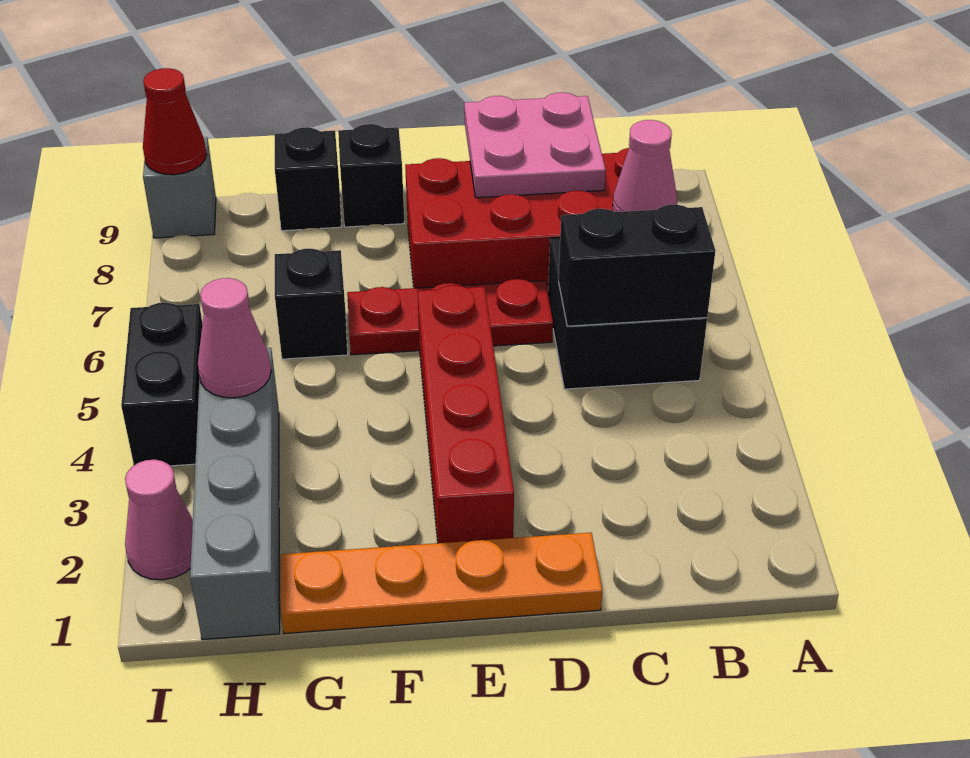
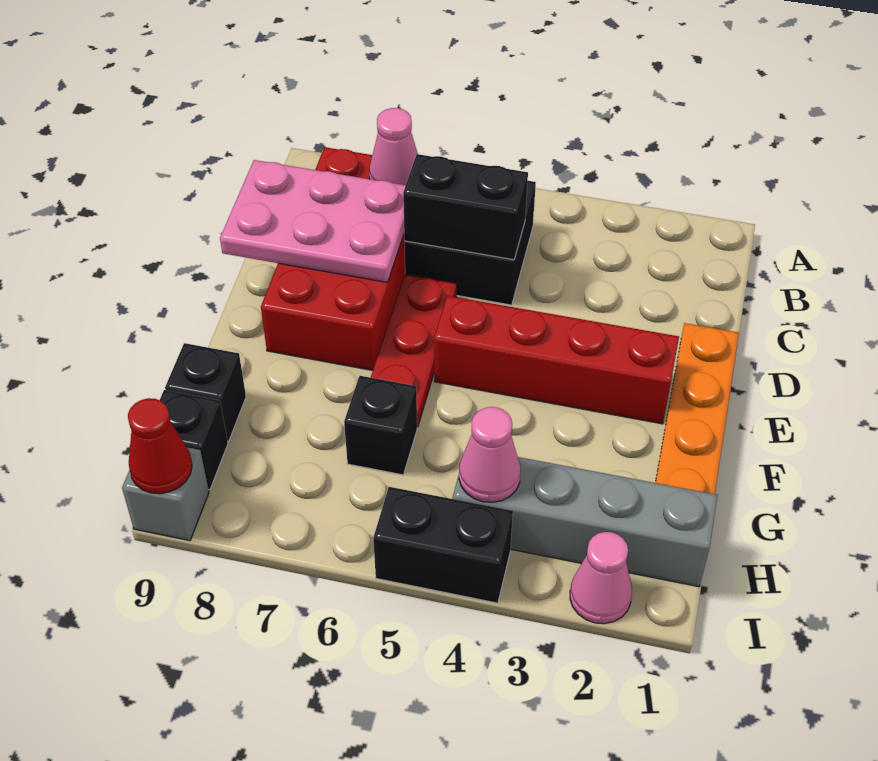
black 1x2 brick [559,204,715,326] -> black 1x2 brick turned to [403,154,528,260]
pink 2x2 plate [464,92,606,198] -> pink 2x3 plate [220,160,406,282]
black 1x1 brick [338,124,404,227] -> black 1x1 brick moved to [160,390,228,490]

